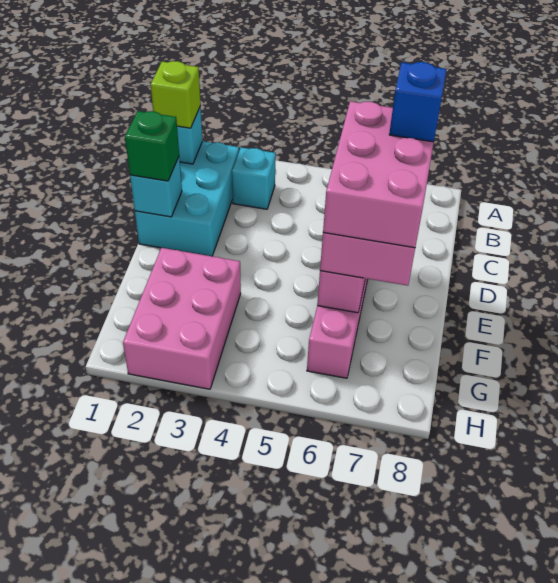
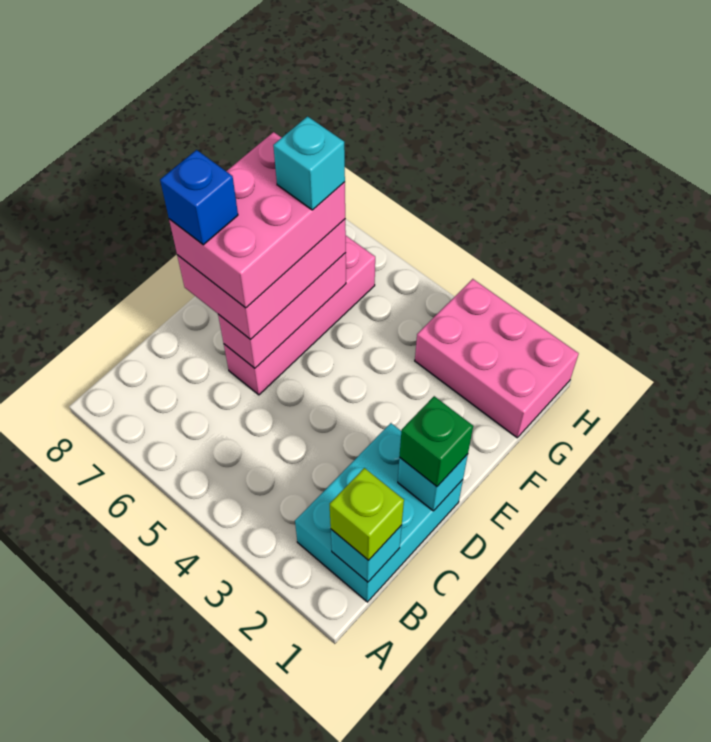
cyan 1x1 brick [232,147,276,209] -> cyan 1x1 brick moved to [273,116,345,210]
pink 2x3 brick [123,248,241,389] -> pink 2x3 brick turned to [415,279,579,438]

